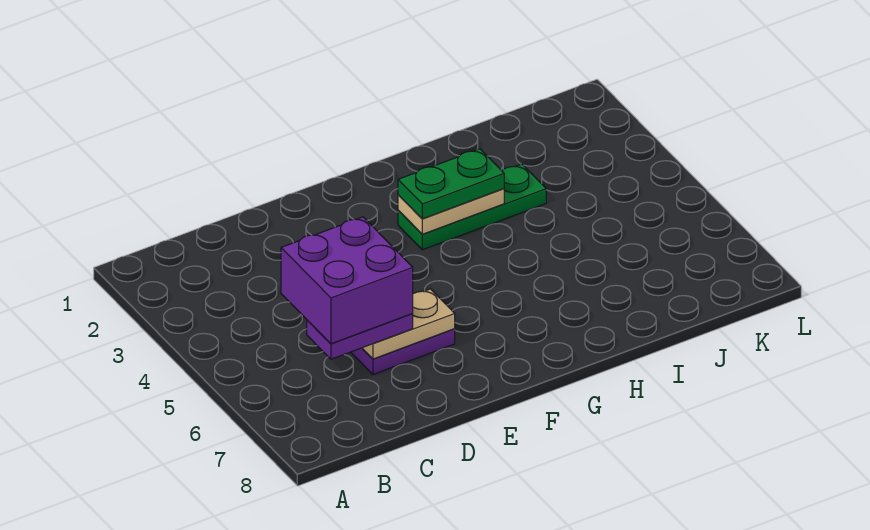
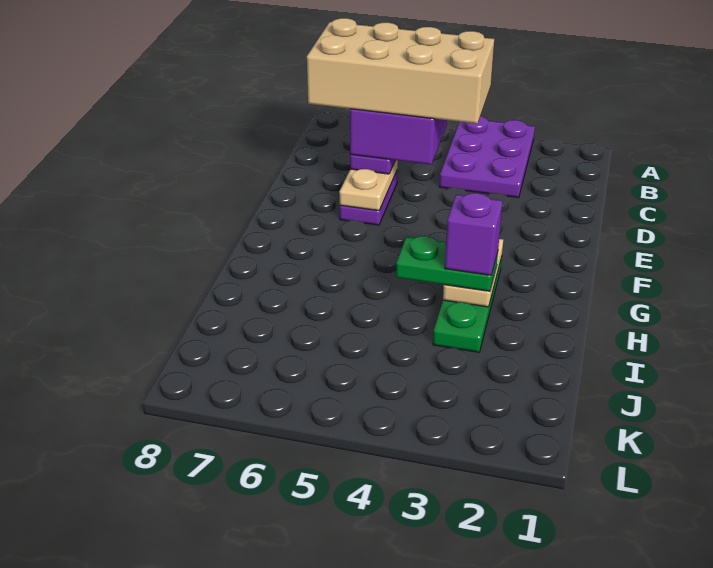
none -> purple 2x3 plate [439,116,535,198]
none -> tan 2x4 brick [307,18,494,124]
green 1x2 plate [398,149,504,219] -> green 1x2 plate turned to [396,236,498,291]
none -> purple 1x1 brick [445,193,503,275]

